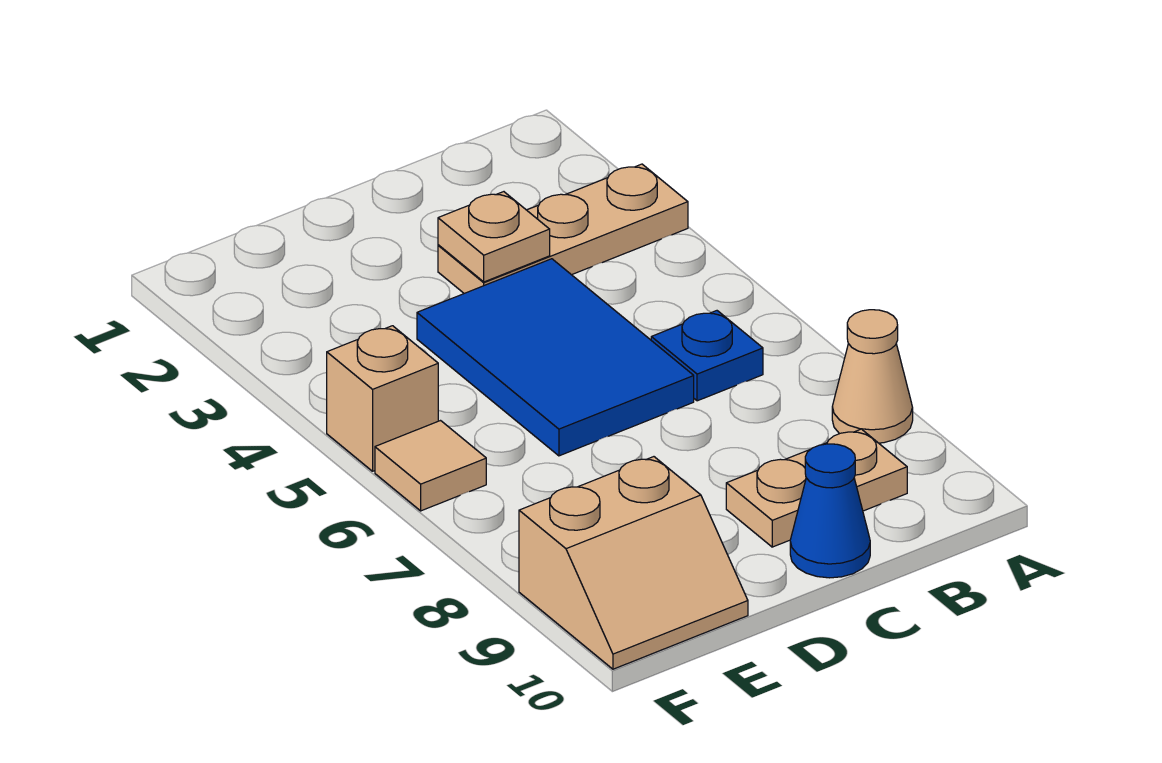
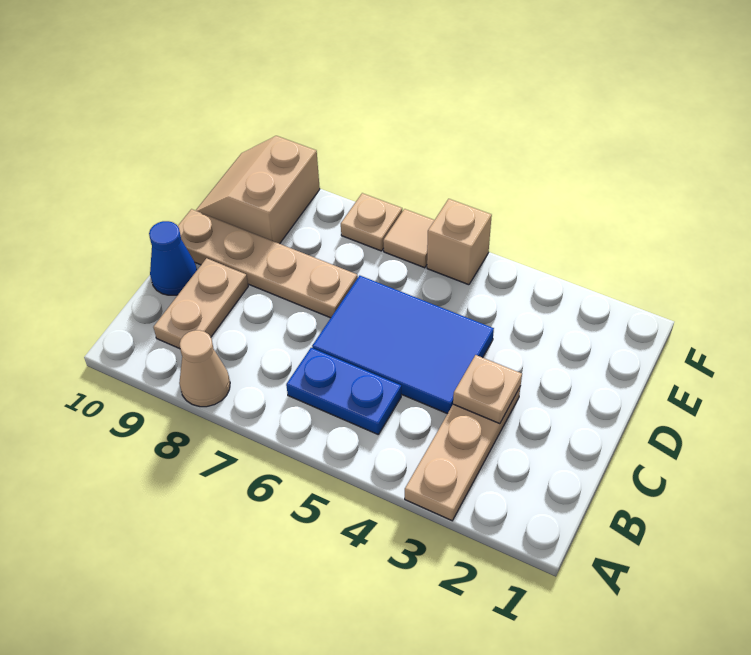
blue 1x1 plate [651,311,763,401] -> blue 1x2 plate [286,348,401,434]
none -> tan 1x4 plate [178,209,358,318]
none -> tan 1x1 plate [341,193,402,251]

